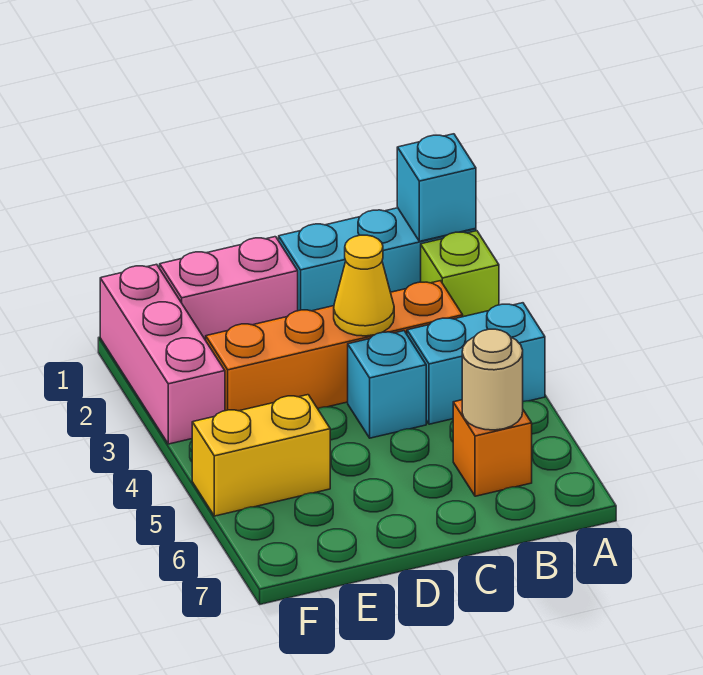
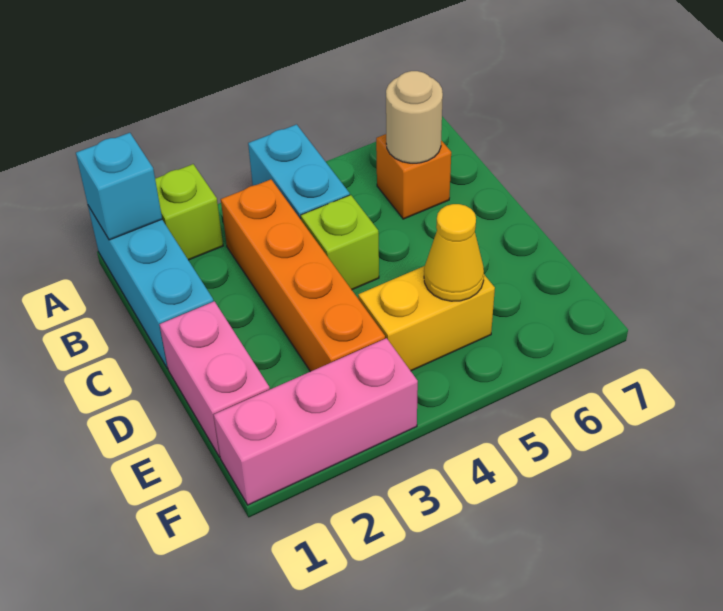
yellow 1x1 cone [334,235,394,336] -> yellow 1x1 cone moved to [424,204,484,301]
cyan 1x1 brick [348,331,426,438] -> lime 1x1 brick [301,195,379,290]
yellow 1x2 brick [192,395,330,516] -> yellow 1x2 brick turned to [358,266,495,371]

